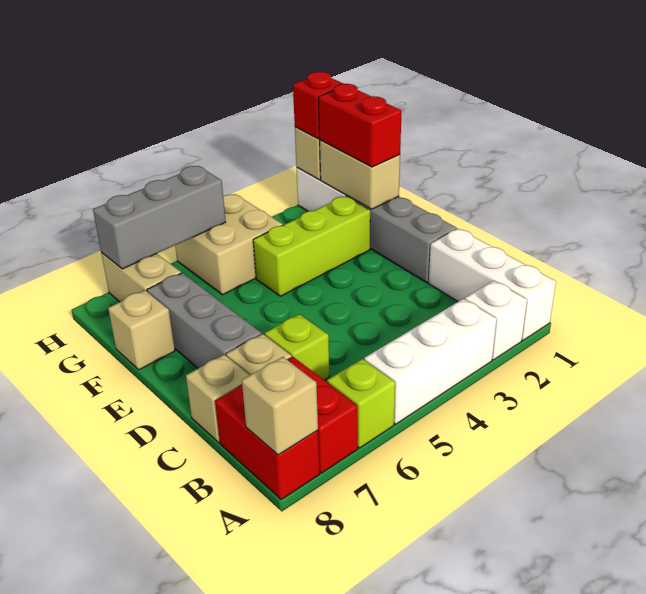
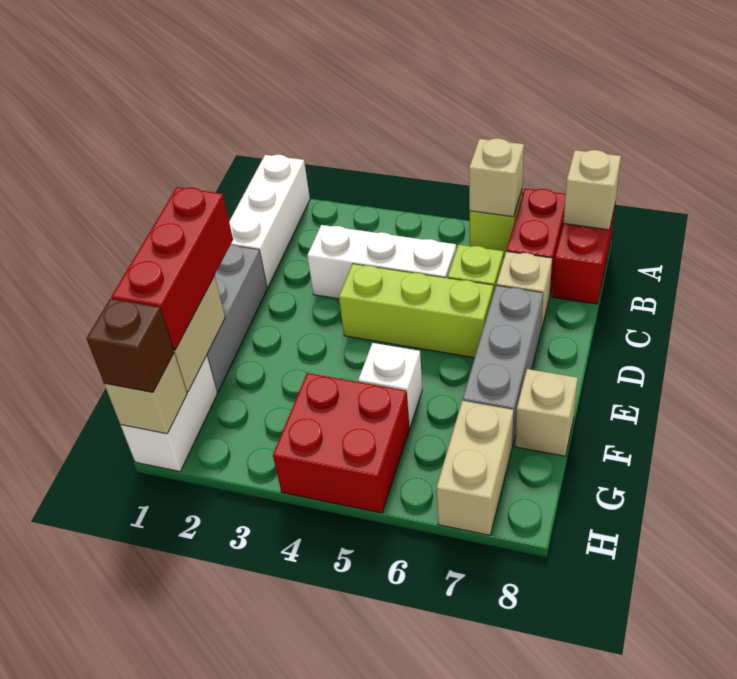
white 1x1 brick [465,281,527,360] -> white 1x1 brick moved to [358,343,422,427]
white 1x3 brick [364,299,497,424] -> white 1x3 brick moved to [307,225,456,299]
tan 1x1 brick [186,355,249,443] -> tan 1x1 brick moved to [469,138,524,217]
red 1x2 brick [319,84,402,167] -> red 1x3 brick [111,187,233,350]
lime 1x3 brick [253,196,370,296] -> lime 1x3 brick moved to [339,264,494,358]
tan 2x2 brick [175,194,283,295] -> red 2x2 brick [273,373,410,513]
red 1x1 brick [293,72,343,139] -> brown 1x1 brick [86,299,174,392]
grey 1x3 brick [93,166,226,269] -> none

